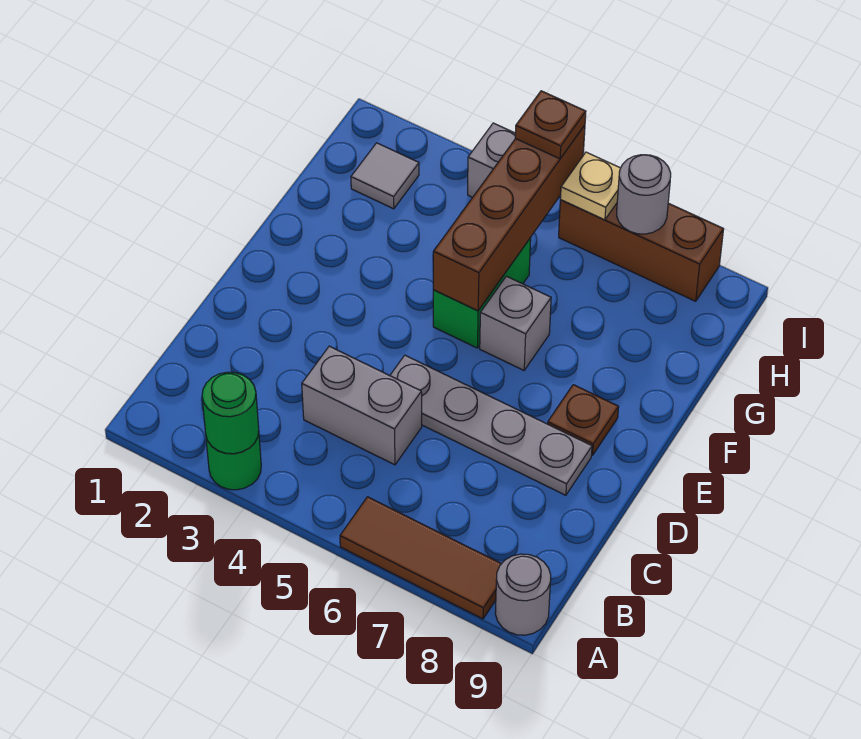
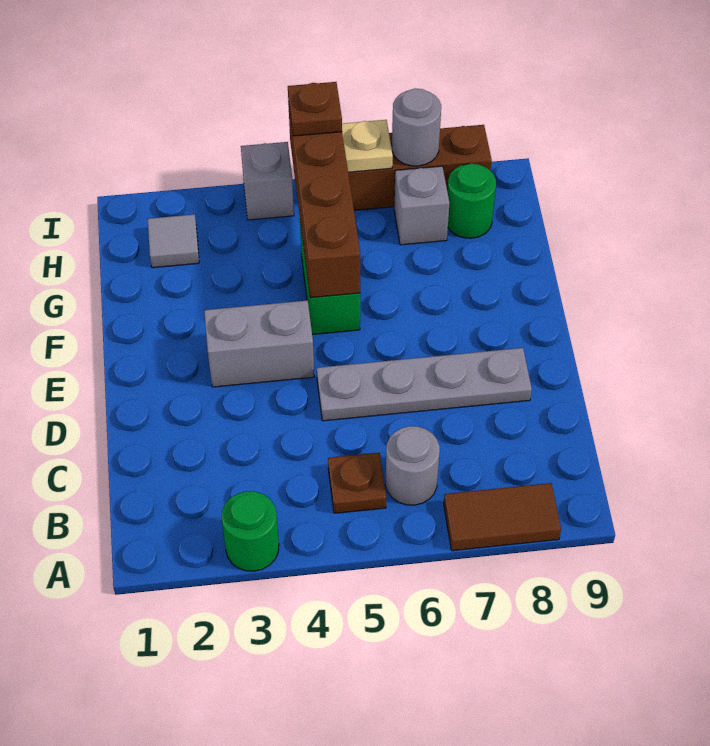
green 1x1 round brick [202,372,259,454] -> green 1x1 round brick moved to [448,163,496,238]
brown 1x3 tile [340,497,501,619] -> brown 1x2 tile [444,483,561,551]
grey 1x1 round brick [495,554,551,635] -> grey 1x1 round brick moved to [385,426,440,505]
grey 1x2 brick [302,346,422,465] -> grey 1x2 brick moved to [204,300,314,387]
brown 1x1 plate [548,385,619,455] -> brown 1x1 plate moved to [328,453,386,513]
grey 1x1 brick [480,276,551,370] -> grey 1x1 brick moved to [394,166,449,245]

